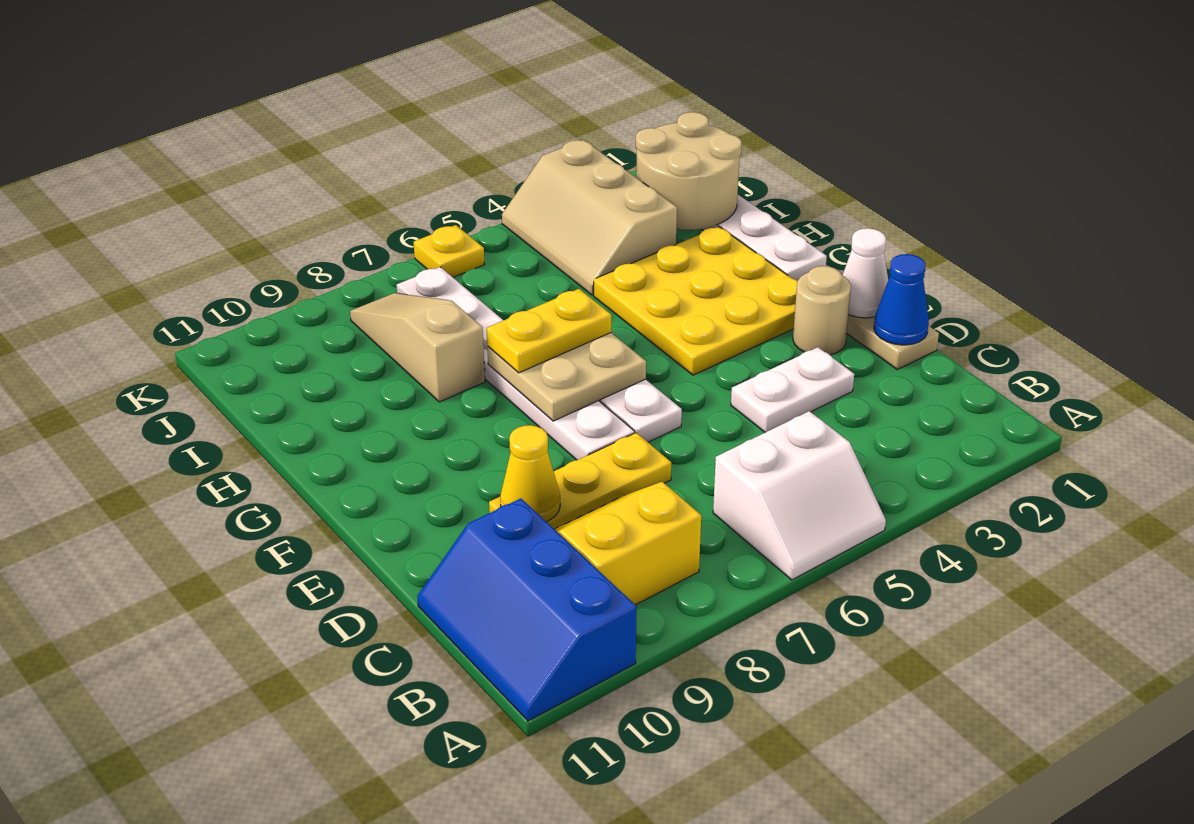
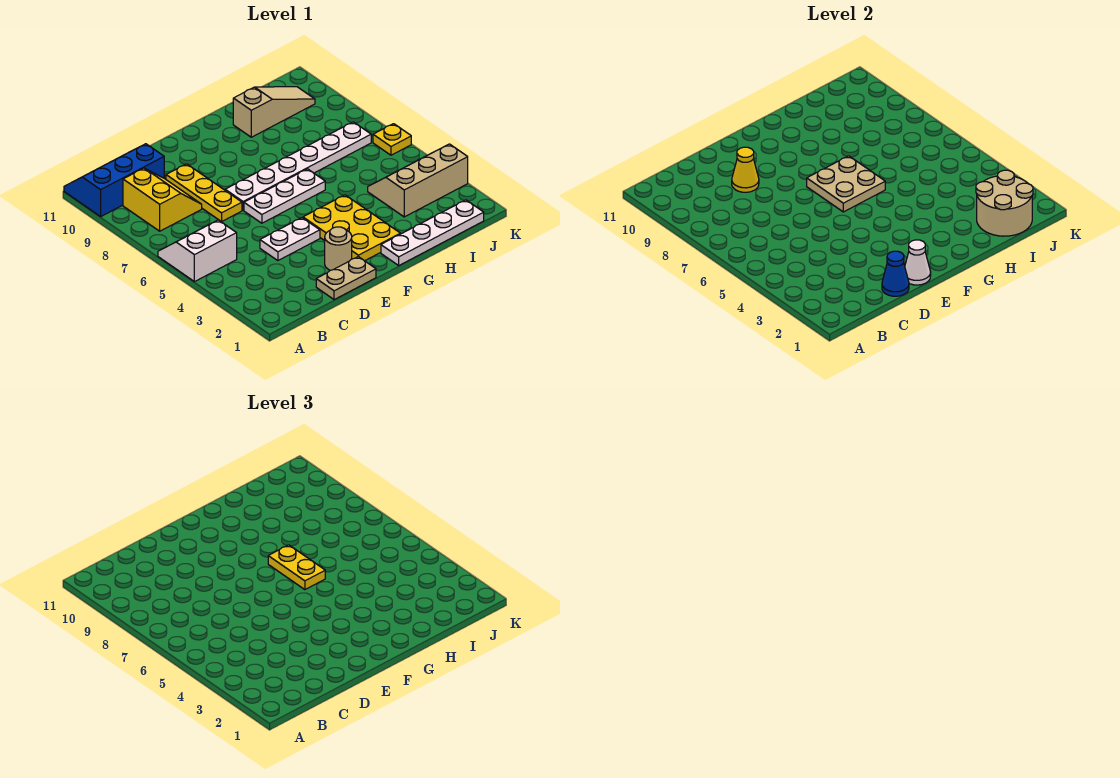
white 2x2 slope [713,411,886,580] -> white 2x2 slope turned to [158,220,237,282]
white 1x2 plate [731,347,854,432] -> white 1x2 plate turned to [260,218,320,261]
yellow 3x3 plate [594,227,797,375] -> yellow 2x3 plate [303,195,400,261]
tan 1x3 slope [350,293,485,402] -> tan 1x3 slope moved to [233,87,315,137]

